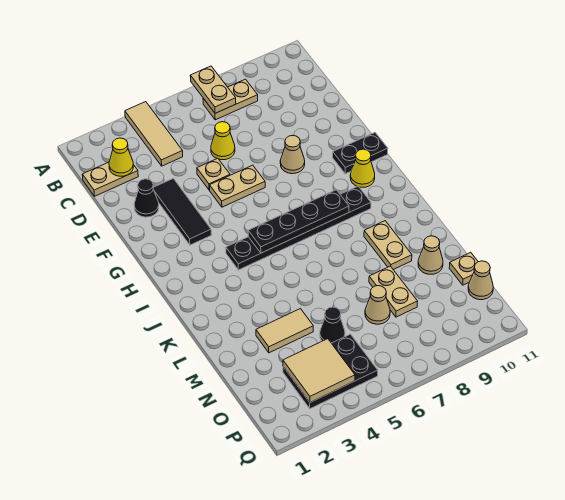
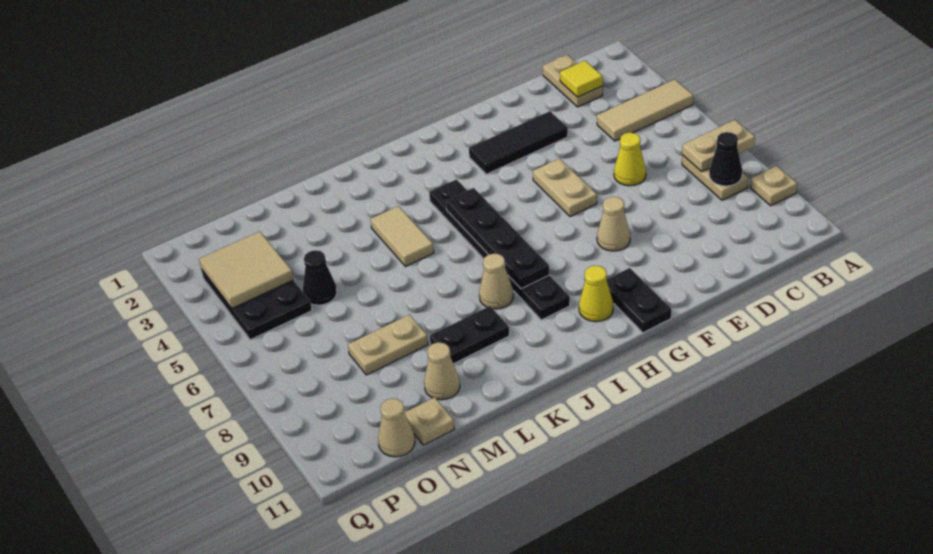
yellow 1x1 cone [109,138,133,176] -> yellow 1x1 tile [560,61,603,97]
black 1x1 cone [134,179,159,217] -> black 1x1 cone moved to [709,132,742,186]
tan 1x1 plate [197,158,230,190] -> tan 1x1 plate moved to [750,166,797,206]
tan 1x2 plate [364,221,412,270] -> black 1x2 plate [430,306,509,364]
tan 1x2 tile [256,309,313,353] -> tan 1x2 tile moved to [370,206,434,267]
tan 1x1 cone [365,286,390,324] -> tan 1x1 cone moved to [479,254,513,309]

